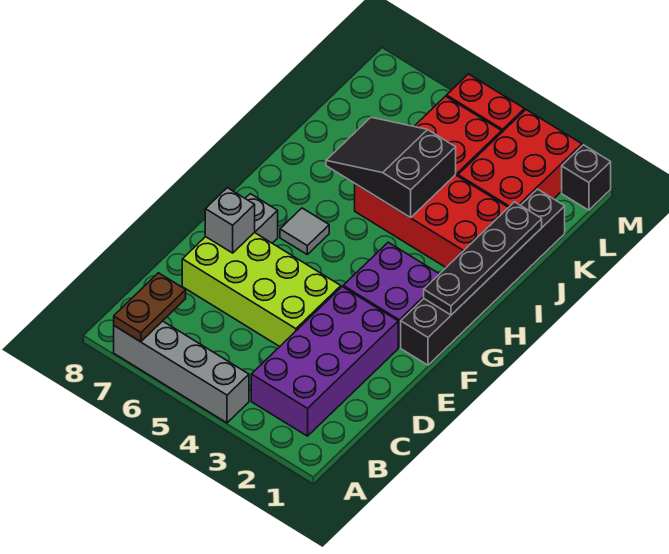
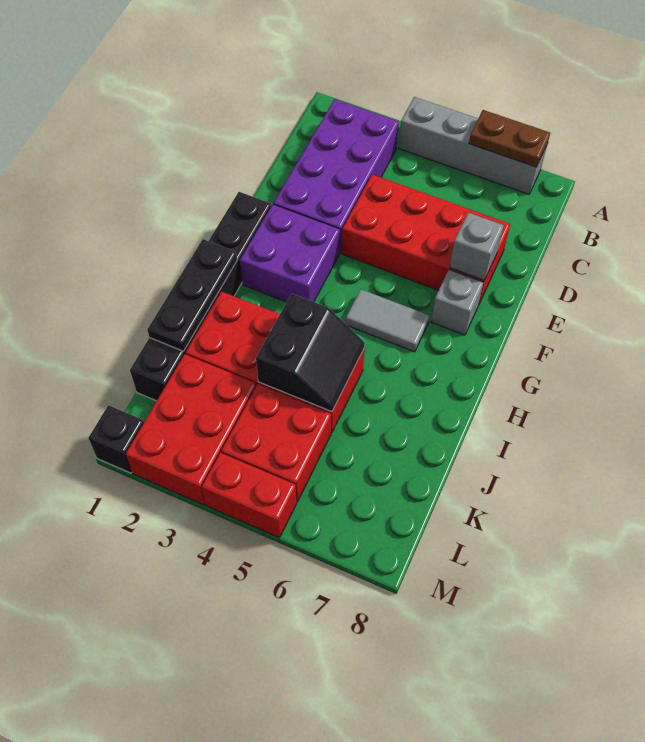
brown 1x2 plate [114,273,186,342] -> brown 1x2 plate turned to [469,110,550,167]
lime 2x4 brick [182,232,341,347] -> red 2x4 brick [342,174,510,304]
black 1x4 plate [424,202,542,315] -> black 1x3 plate [147,239,237,351]
grey 1x1 tile [280,208,329,254] -> grey 1x2 tile [346,289,430,352]
black 2x3 slope [326,117,456,218] -> black 2x2 slope [256,294,365,412]

